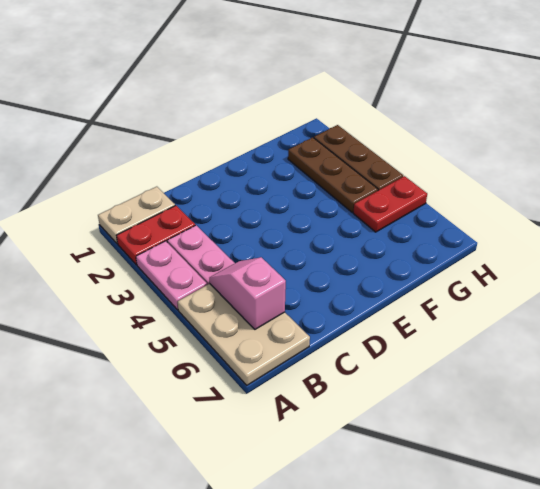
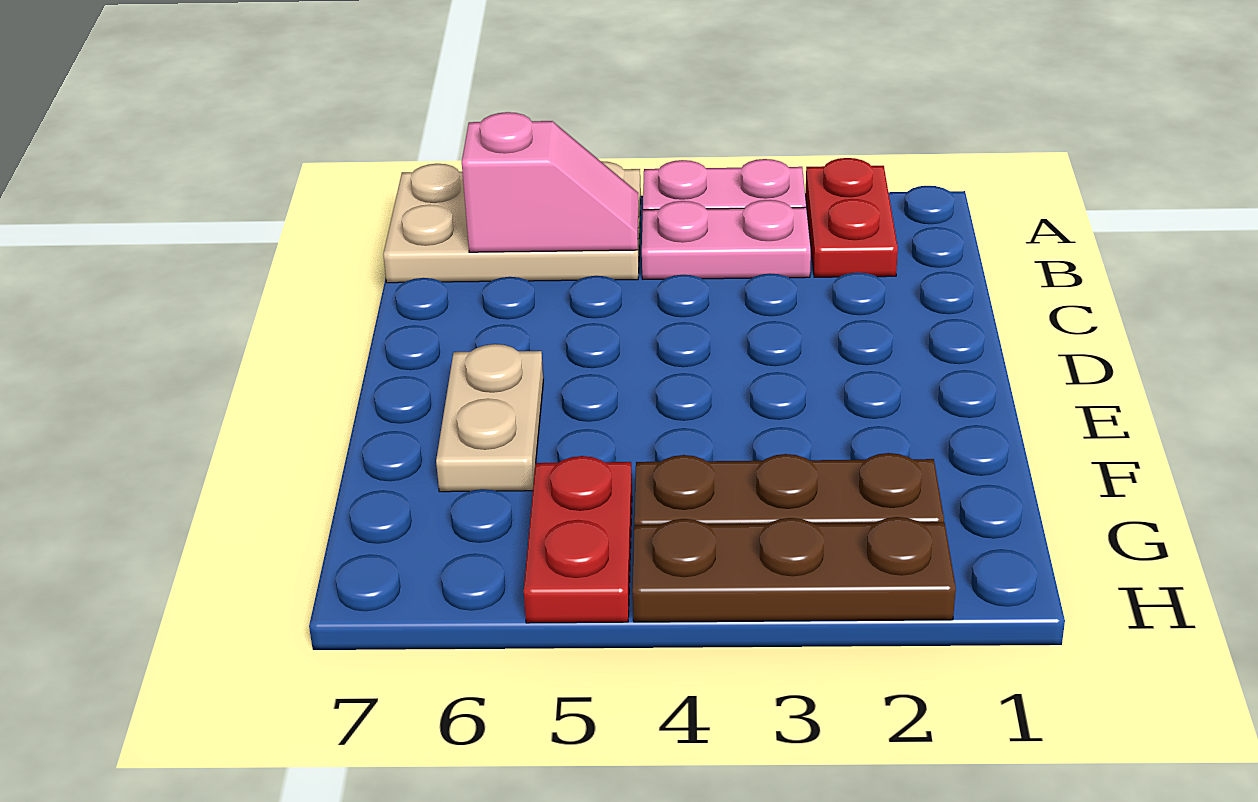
tan 1x2 plate [98,187,175,244] -> tan 1x2 plate moved to [436,344,543,492]

